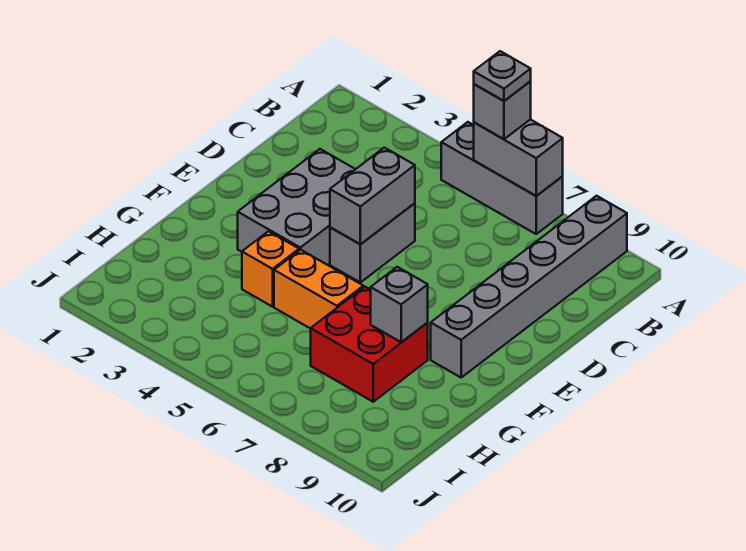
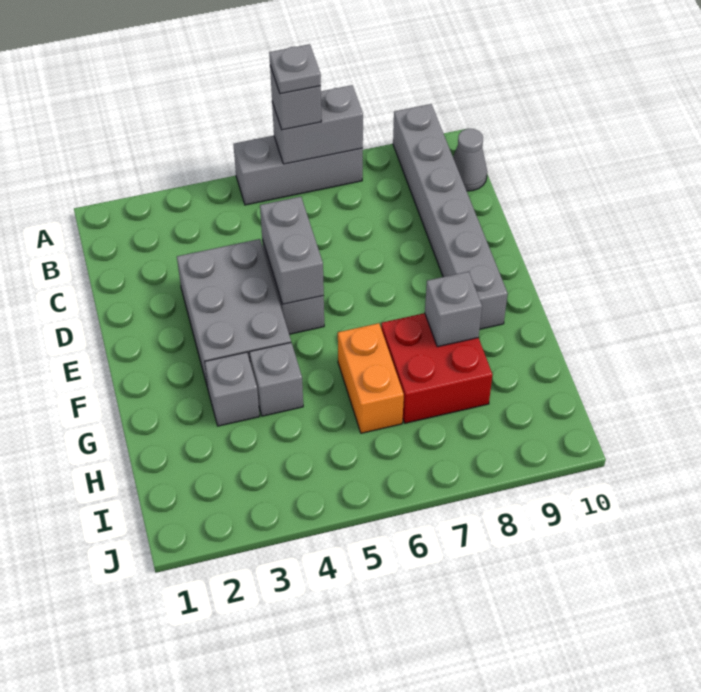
none -> grey 1x1 cone [453,129,487,191]
none -> grey 1x1 brick [205,352,260,426]
orange 1x1 brick [242,231,299,307] -> grey 1x1 brick [249,343,303,416]
orange 1x2 brick [274,250,363,329] -> orange 1x2 brick turned to [338,323,404,433]

